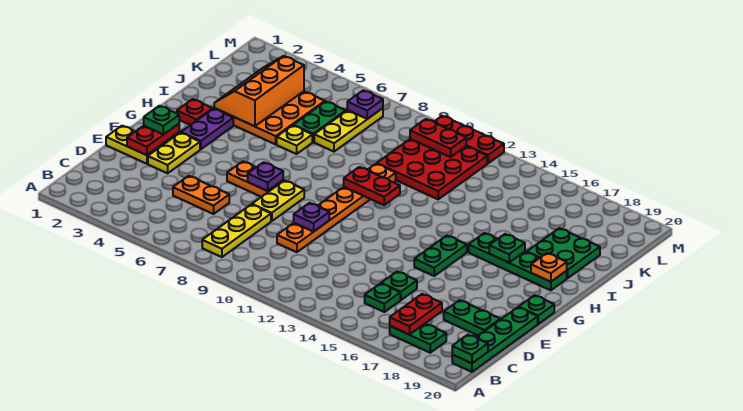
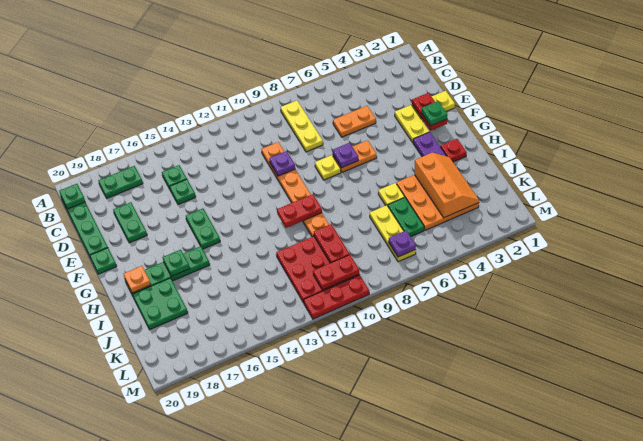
red 1x2 plate [390,294,442,335] -> red 1x2 plate moved to [314,224,350,263]
green 1x2 plate [444,300,500,336] -> green 1x2 plate turned to [113,202,147,243]
yellow 1x2 plate [252,181,304,221] -> yellow 1x1 plate [315,155,341,180]

